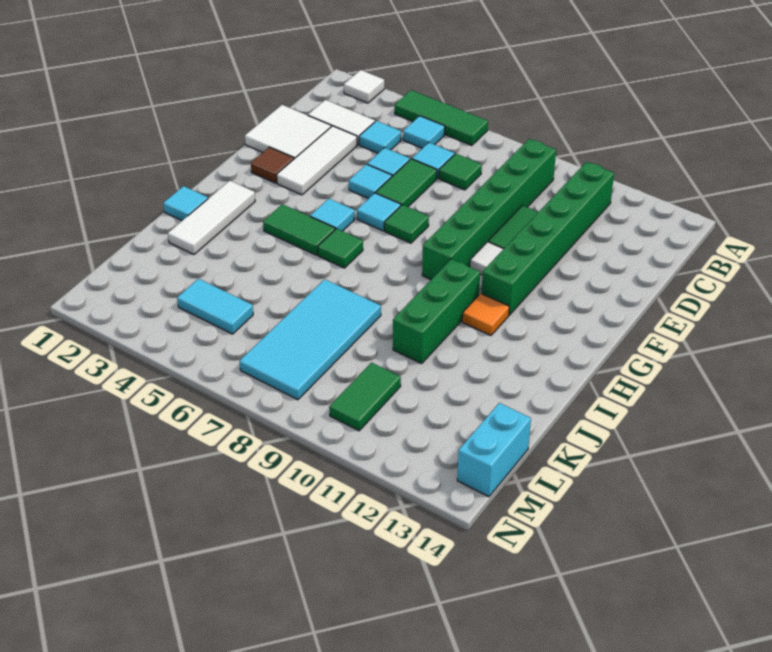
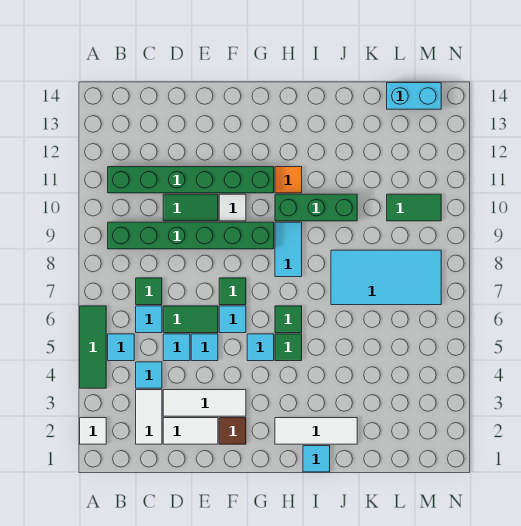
white 2x2 tile [245,105,331,159] -> white 1x2 tile [163,418,218,444]
green 1x2 tile [263,204,335,255] -> green 1x1 tile [275,334,302,361]
cyan 1x2 tile [177,279,253,334] -> cyan 1x2 tile moved to [275,222,302,277]

